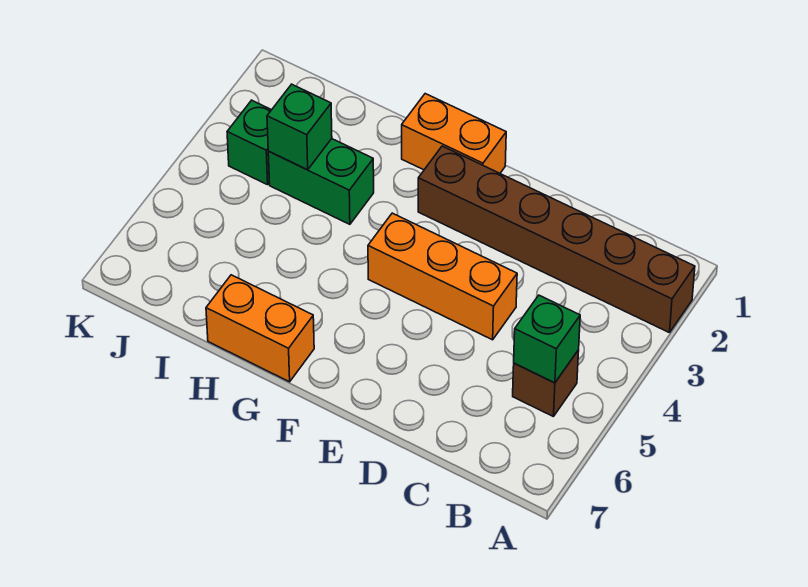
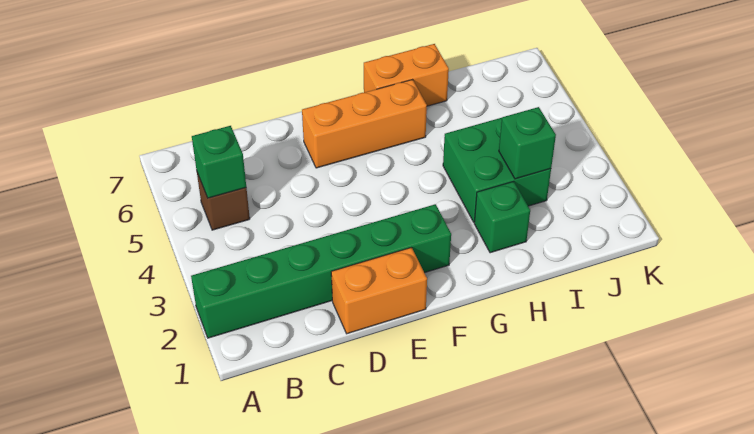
brown 1x6 brick [418,146,695,333] -> green 1x6 brick [191,204,451,338]
orange 1x3 brick [368,213,517,340] -> orange 1x3 brick moved to [302,80,427,168]
orange 1x2 brick [402,94,506,173] -> orange 1x2 brick moved to [331,248,427,334]
green 1x2 brick [268,139,374,224] -> green 2x2 brick [443,118,551,222]
green 1x1 brick [227,100,271,185] -> green 1x1 brick moved to [474,181,530,253]

